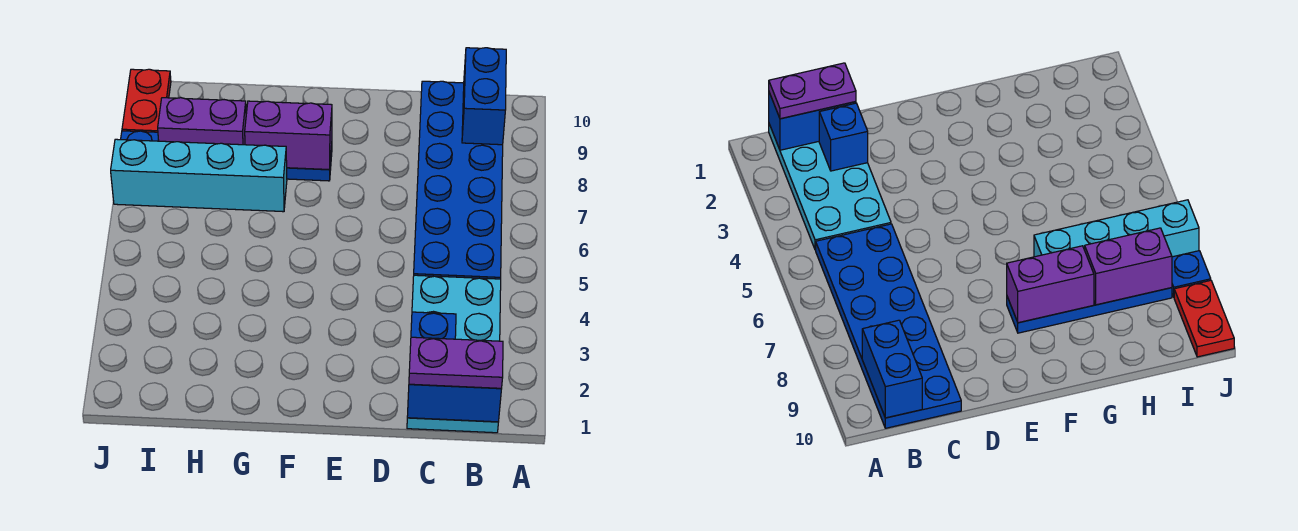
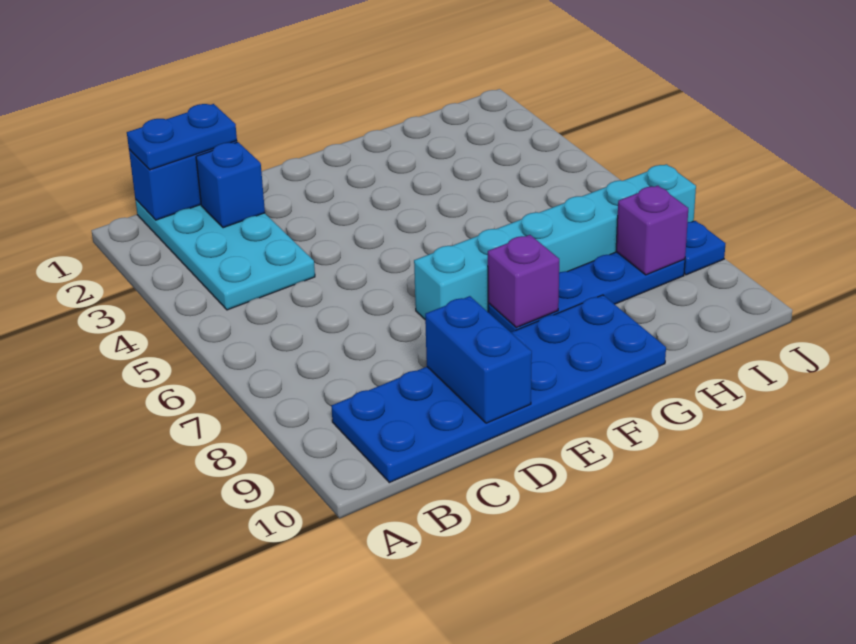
purple 1x2 plate [409,337,503,388] -> blue 1x2 plate [127,104,237,170]
blue 2x6 plate [414,81,503,279] -> blue 2x6 plate turned to [331,295,666,483]
blue 1x2 brick [462,48,506,145] -> blue 1x2 brick moved to [425,296,532,423]
purple 1x2 brick [245,101,332,170] -> purple 1x1 brick [488,235,559,328]
cyan 1x4 brick [111,139,287,212] -> cyan 1x6 brick [414,164,696,319]
purple 1x2 brick [158,98,246,145] -> purple 1x1 brick [616,186,688,275]
red 1x2 plate [122,69,171,132] -> none

